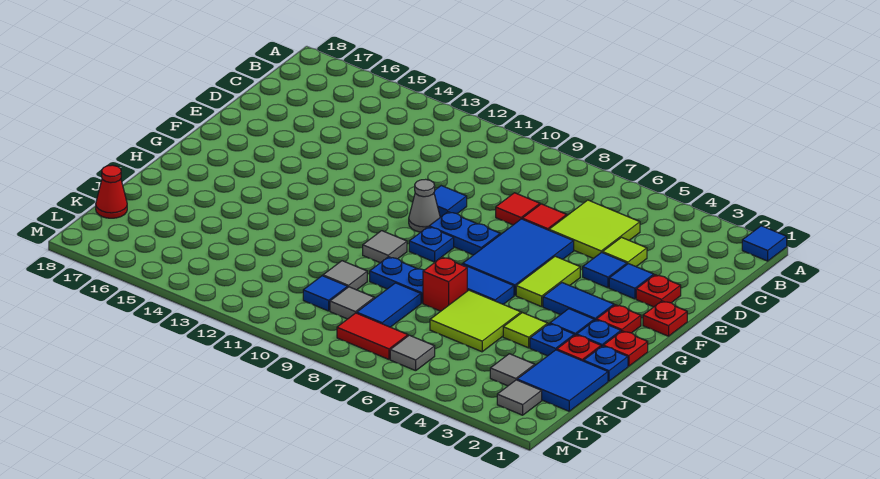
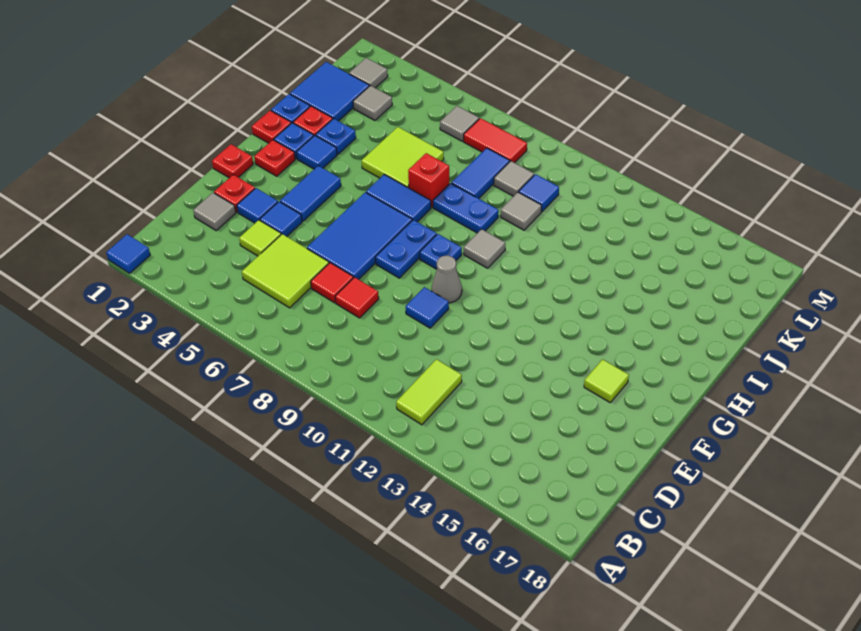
none -> grey 1x1 tile [193,193,236,230]
lime 1x2 tile [516,256,580,307] -> lime 1x2 tile moved to [396,359,462,425]
blue 1x2 plate [429,212,500,255] -> blue 1x2 plate turned to [375,220,437,278]
blue 1x2 tile [543,283,614,320] -> blue 1x2 tile turned to [280,166,341,221]
lime 1x1 tile [503,313,548,348] -> lime 1x1 tile moved to [584,359,629,402]
red 1x1 cone [96,165,127,218] -> none

